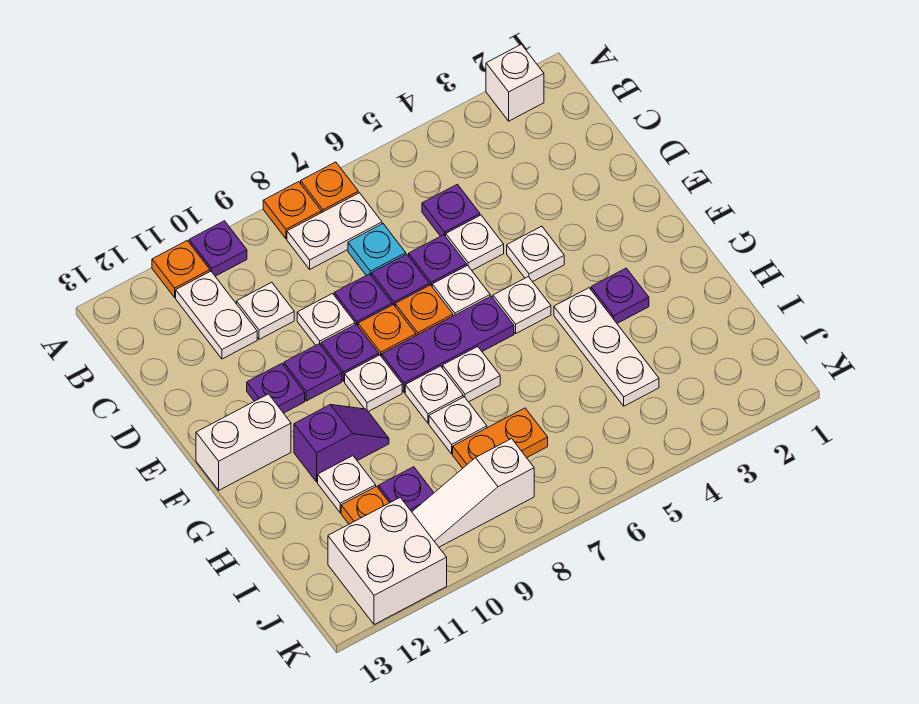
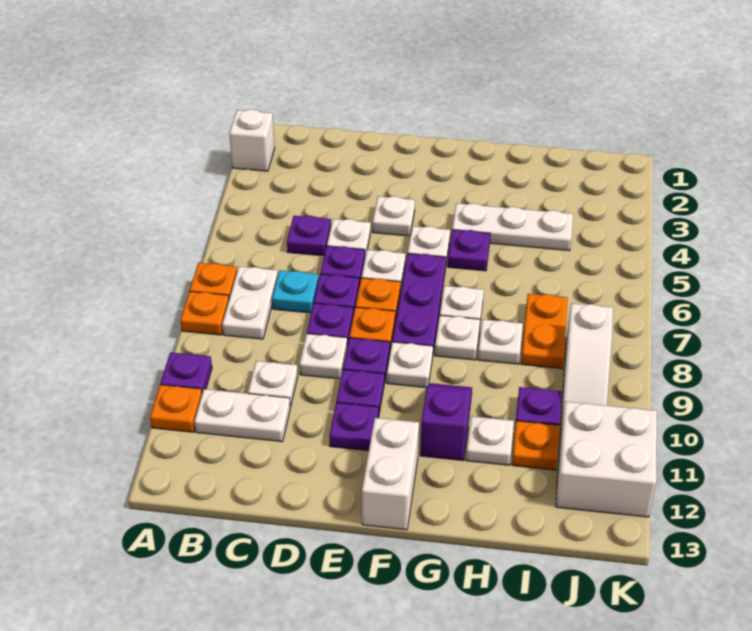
purple 1x1 plate [591,268,649,323] -> purple 1x1 plate moved to [448,230,490,271]

